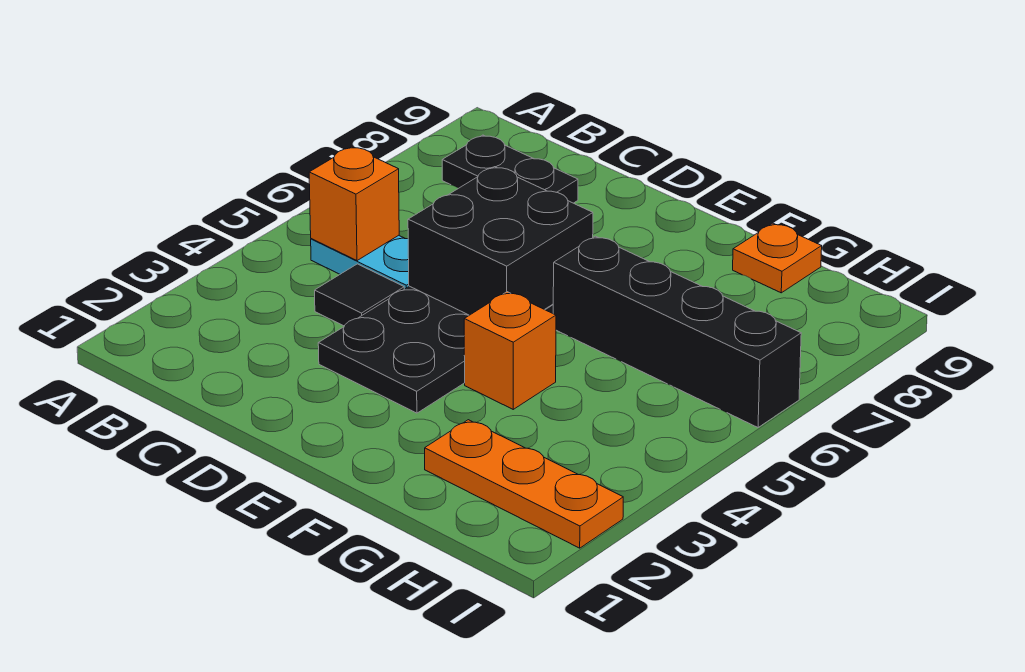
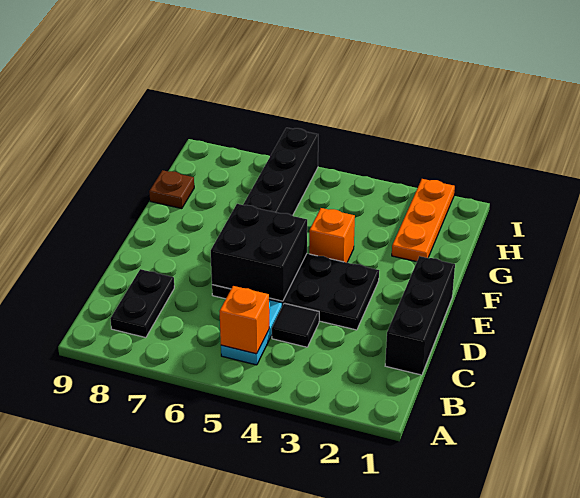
none -> black 1x3 brick [385,256,455,375]
orange 1x1 plate [733,223,822,293] -> brown 1x1 plate [149,170,194,209]

